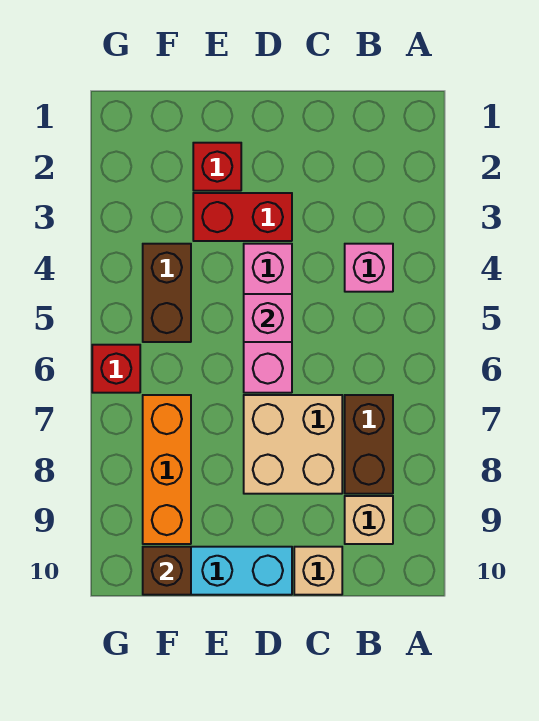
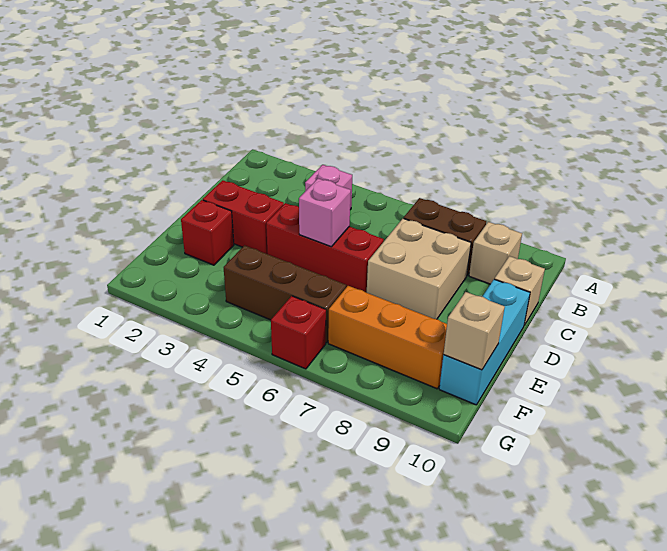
red 1x2 brick [193,193,292,241] -> red 1x2 brick turned to [203,180,284,254]
pink 1x3 brick [244,244,292,393] -> red 1x3 brick [266,203,384,293]
brown 1x2 brick [143,244,191,342] -> brown 1x3 brick [224,246,346,343]
brown 1x1 brick [143,547,191,595] -> tan 1x1 brick [444,292,505,370]

